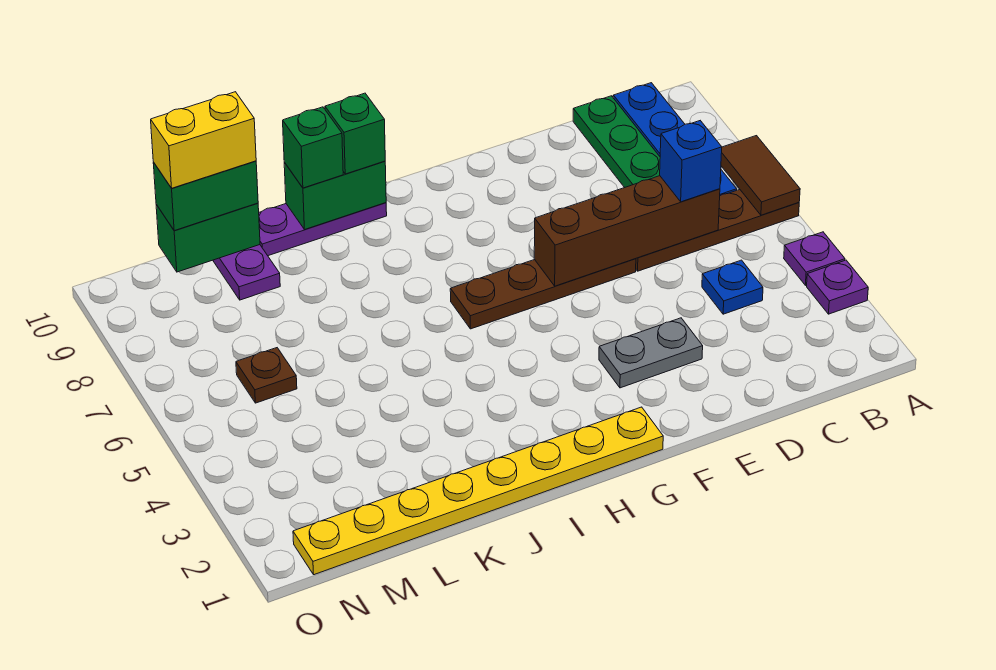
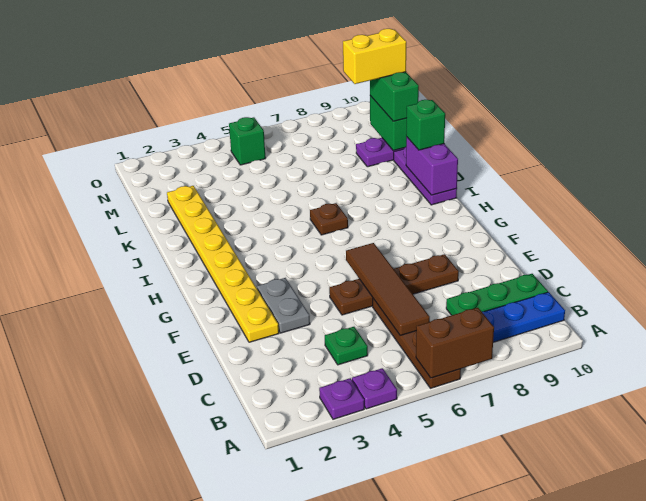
brown 1x2 tile [721,136,800,215] -> brown 1x2 brick [416,308,494,378]
blue 1x1 plate [702,260,763,314] -> green 1x1 plate [325,327,368,365]
brown 1x4 brick [534,176,720,286] -> brown 1x4 tile [346,243,430,335]
blue 1x1 brick [660,121,722,202] -> none
brown 1x4 plate [450,259,636,329] -> brown 1x4 plate turned to [329,254,459,315]
yellow 1x8 plate [293,407,663,575] -> yellow 1x8 plate moved to [167,186,279,342]
green 1x2 brick [284,161,386,230] -> purple 1x2 brick [406,137,458,195]
green 1x1 brick [325,93,385,174] -> green 1x1 brick moved to [229,117,266,165]
yellow 1x2 brick [151,92,256,188] -> yellow 1x2 brick turned to [343,29,406,84]
brown 1x1 plate [236,348,297,403] -> brown 1x1 plate moved to [310,203,348,235]

